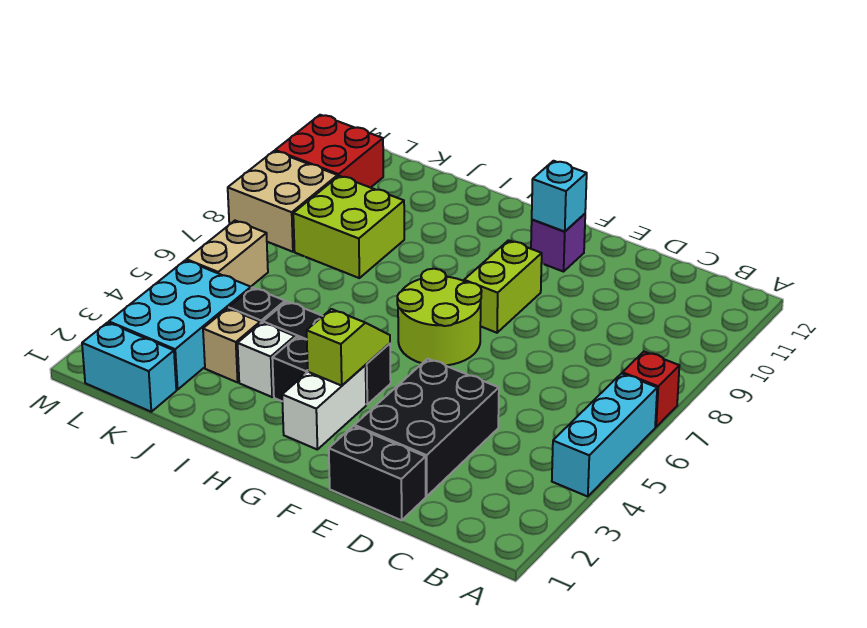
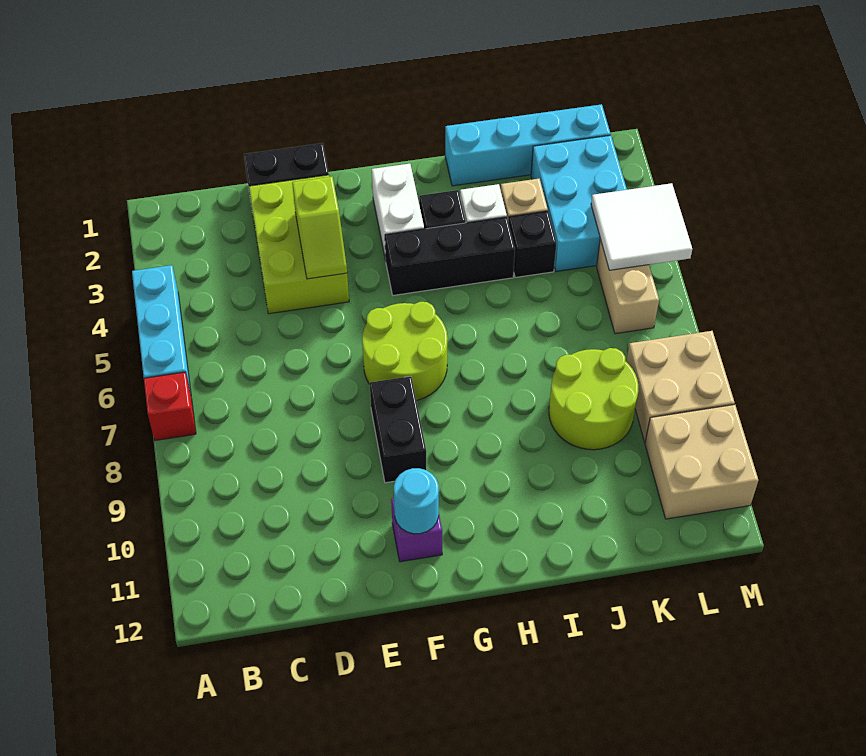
black 2x3 brick [354,359,499,496] -> lime 2x3 brick [249,175,349,314]
lime 1x2 brick [464,240,542,333] -> black 1x2 brick [370,376,426,483]
cyan 1x1 brick [532,161,587,231] -> cyan 1x1 round brick [394,468,439,534]
lime 1x2 slope [307,309,390,386] -> lime 1x2 slope moved to [292,177,347,279]
lime 2x2 brick [293,176,404,278] -> lime 2x2 round brick [549,348,638,450]
cyan 1x2 brick [82,322,176,412] -> cyan 1x4 brick [445,104,611,186]
none -> white 2x2 tile [591,183,692,270]
red 2x2 brick [275,115,383,188] -> tan 2x2 brick [645,404,758,519]

